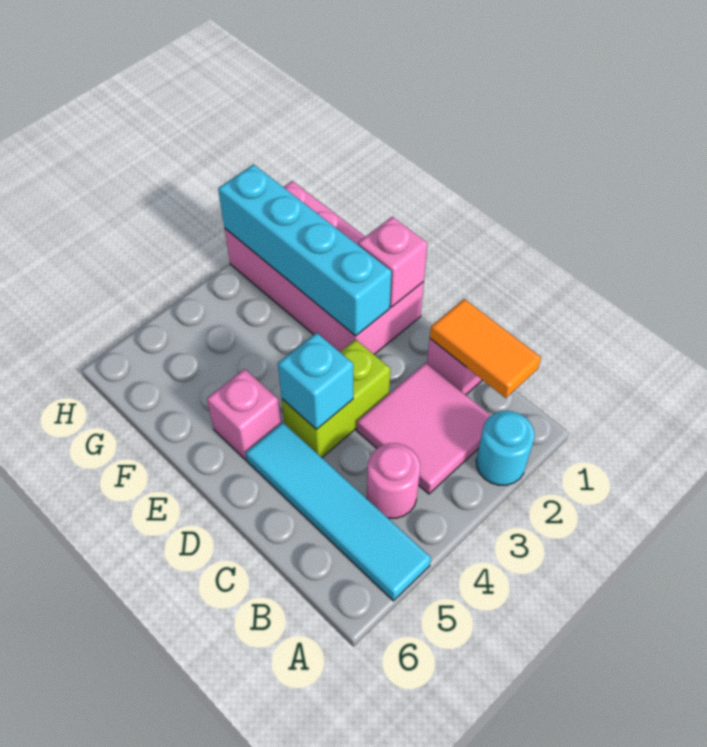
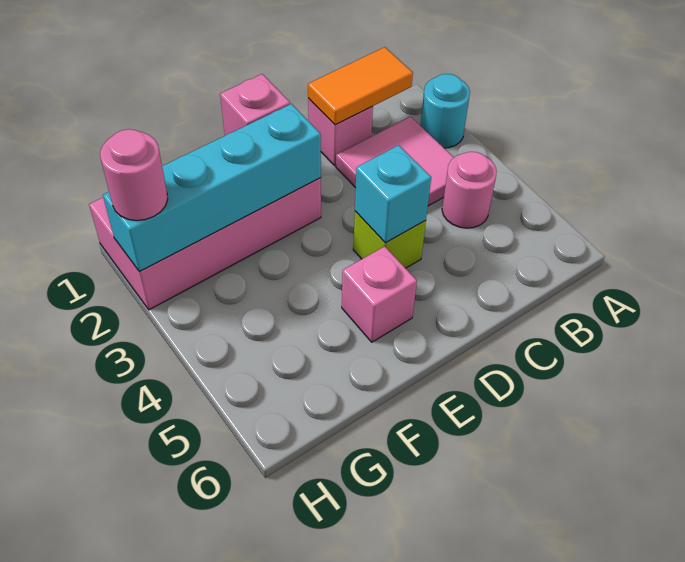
cyan 1x4 tile [246,422,431,601] -> none
lime 1x2 brick [282,339,390,458] -> lime 1x1 brick [353,211,426,268]
none -> pink 1x1 round brick [100,129,168,221]

